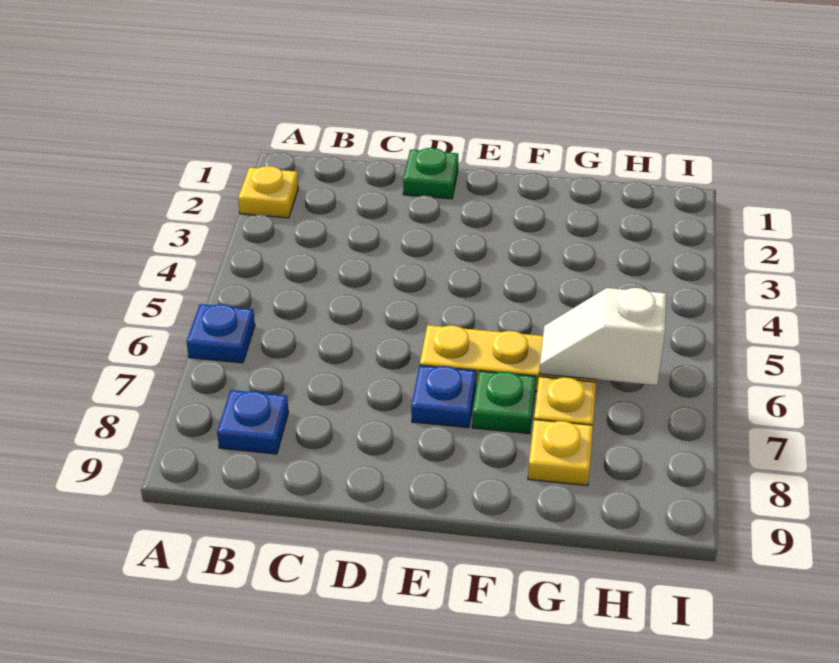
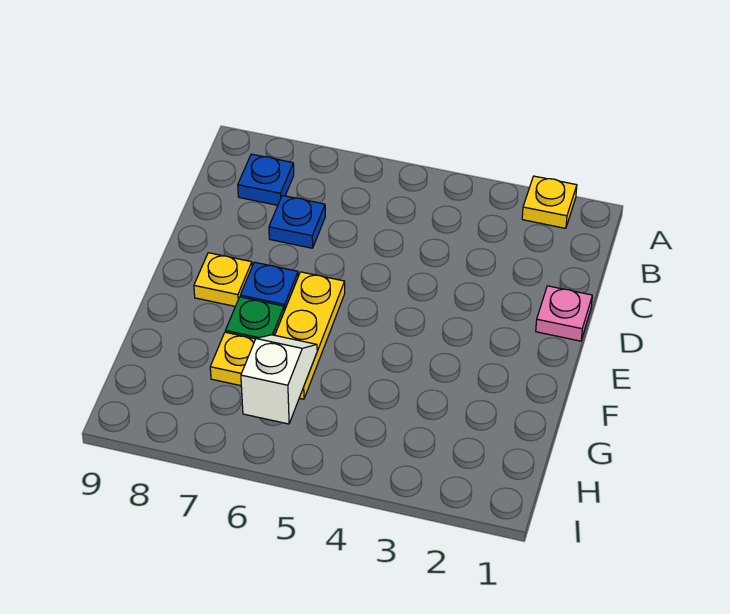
blue 1x1 plate [187,304,255,363] -> blue 1x1 plate moved to [269,195,325,248]
green 1x1 plate [403,148,458,199] -> pink 1x1 plate [536,286,592,341]
yellow 1x1 plate [528,420,593,486] -> yellow 1x1 plate moved to [194,253,252,306]

